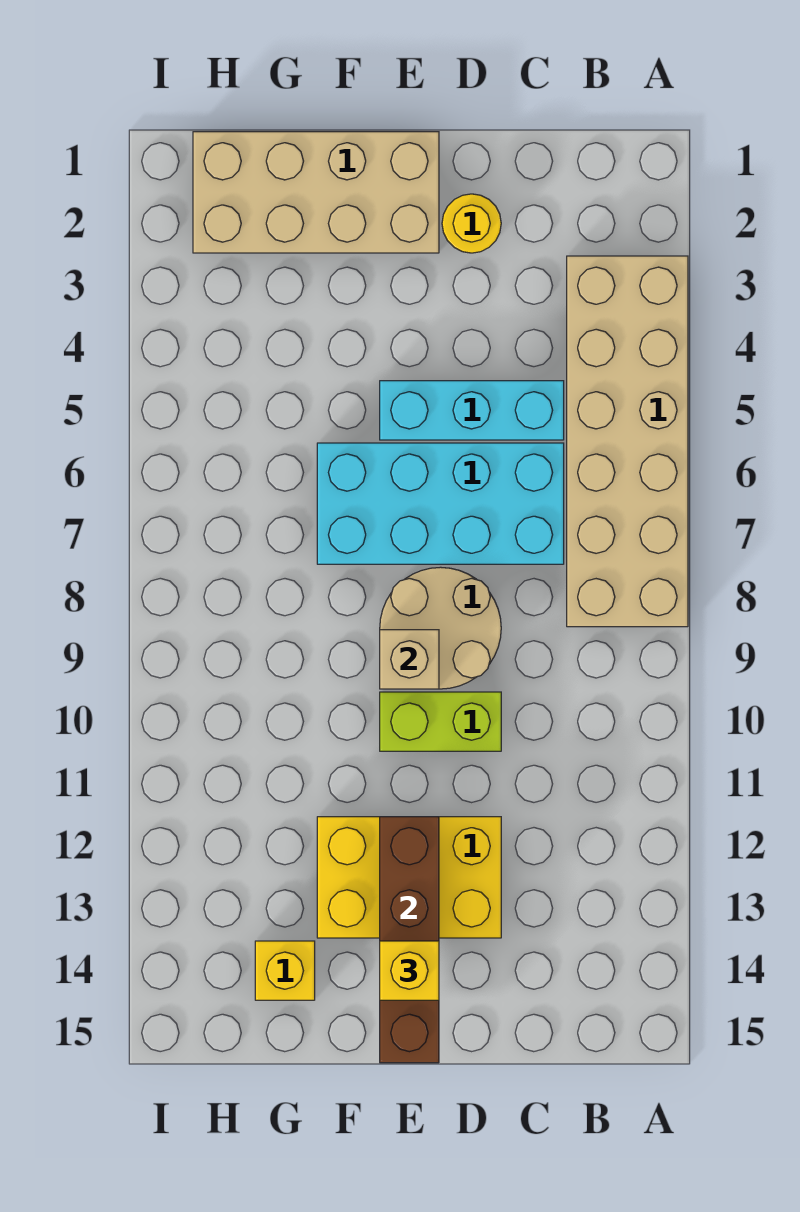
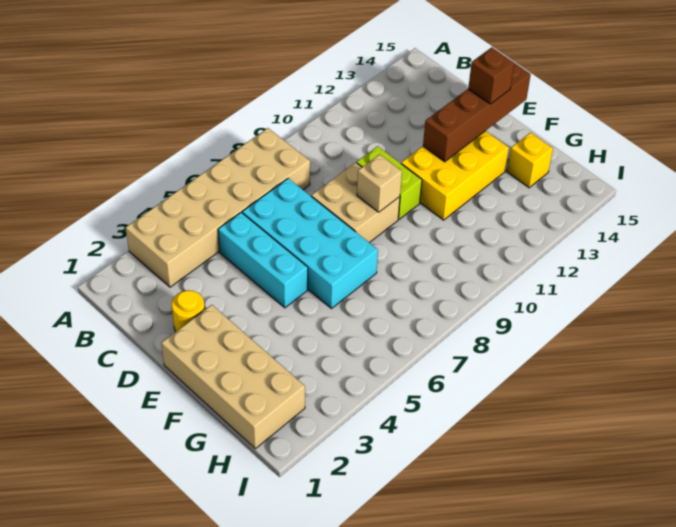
tan 2x2 round brick [380,567,501,689] -> tan 2x2 brick [311,162,400,243]
yellow 2x3 brick [317,817,501,938] -> yellow 2x3 brick turned to [401,131,509,220]
yellow 1x1 brick [380,941,439,1000] -> brown 1x1 brick [468,47,514,104]

